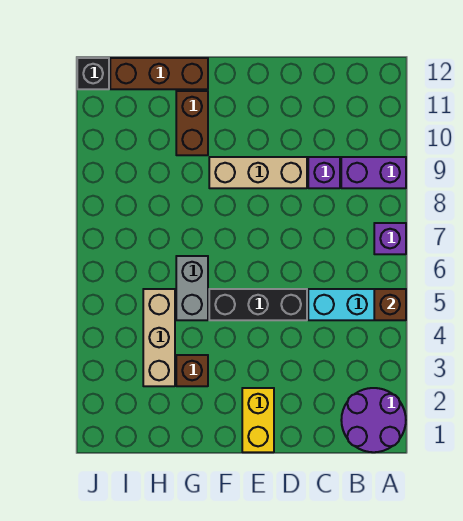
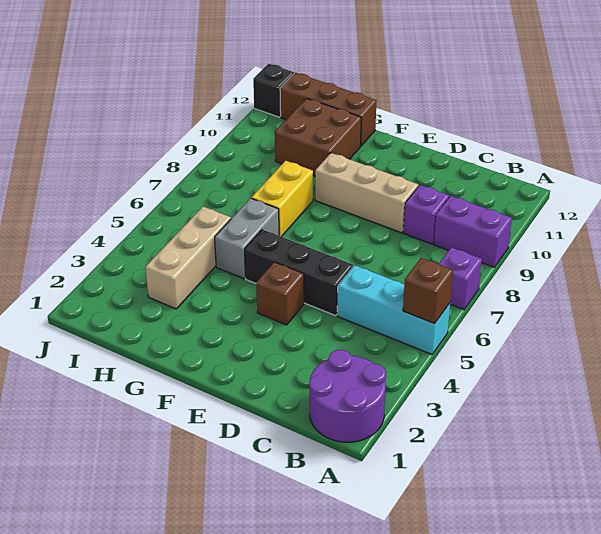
yellow 1x2 brick [242,388,274,452] -> yellow 1x2 brick moved to [251,161,313,237]
brown 1x1 brick [176,355,208,386] -> brown 1x1 brick moved to [256,262,304,325]
brown 1x2 brick [176,91,208,155] -> brown 2x2 brick [275,98,361,176]

